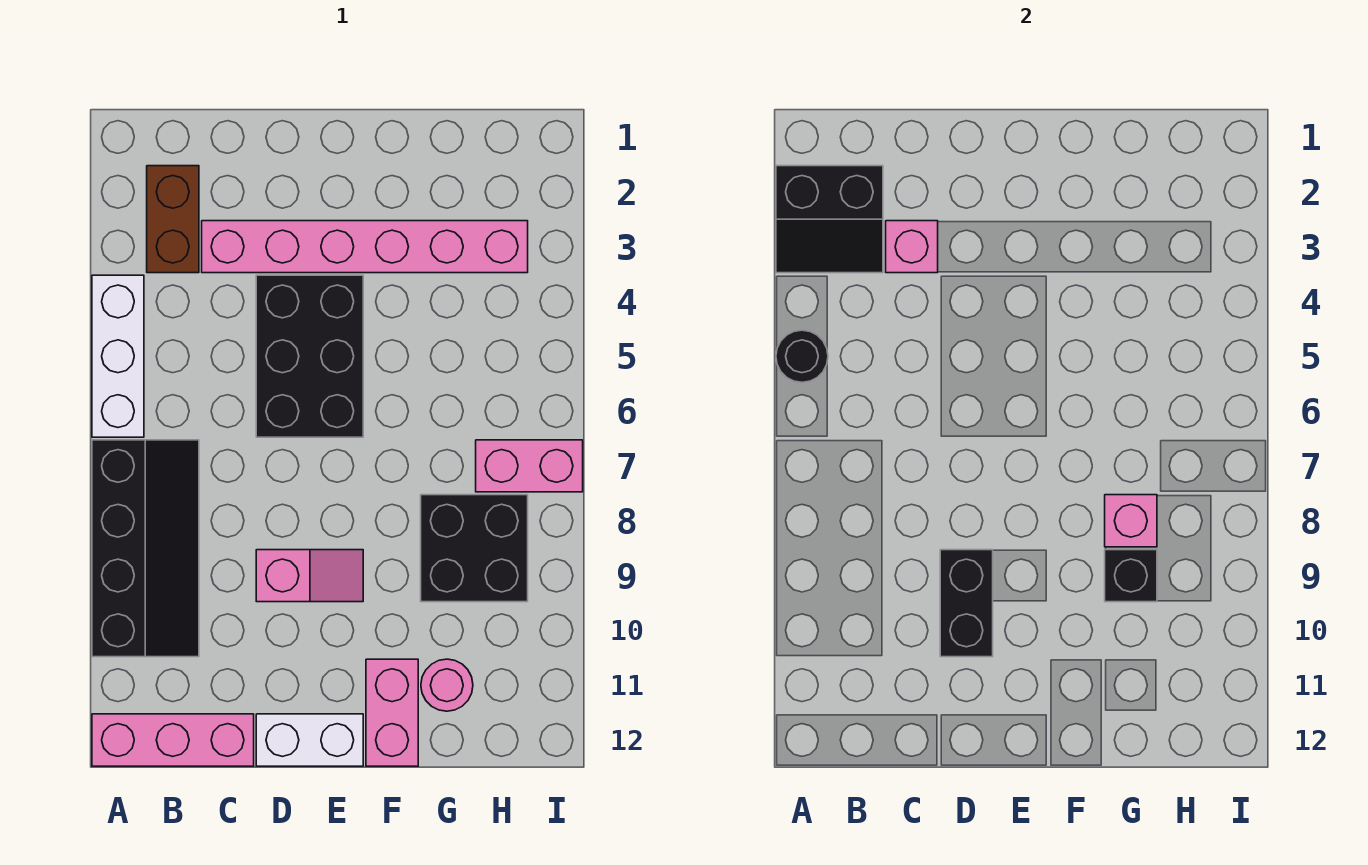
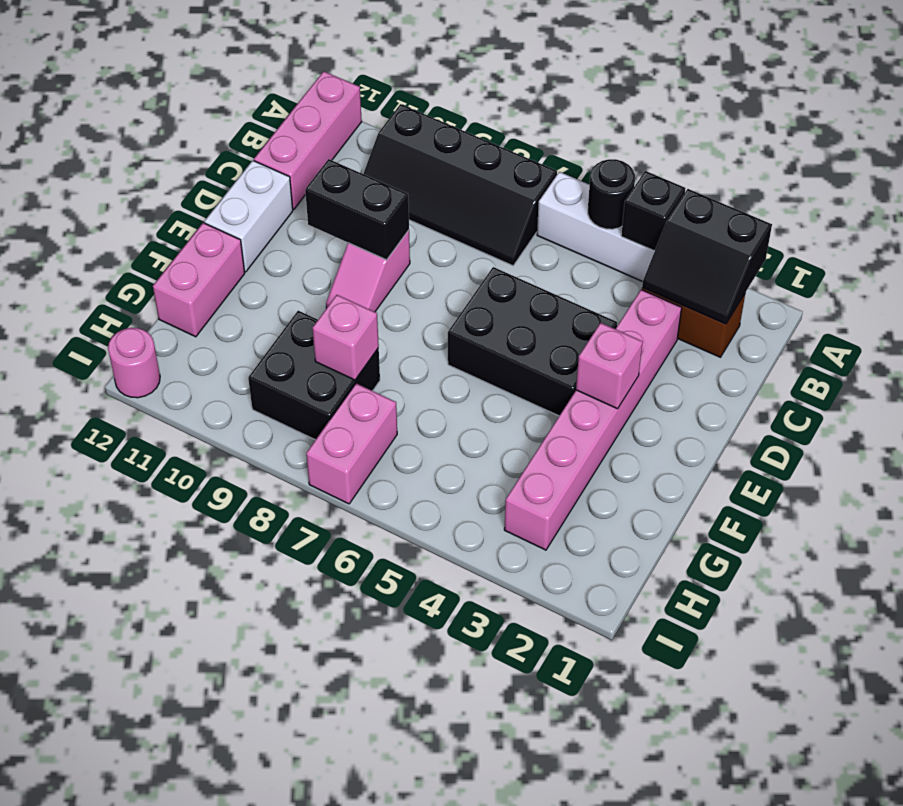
black 2x2 slope [776,166,883,273] -> black 2x2 slope turned to [642,189,772,324]
pink 1x1 brick [886,221,938,273] -> pink 1x1 brick moved to [576,323,643,409]
pink 1x2 brick [366,659,418,766] -> pink 1x2 brick turned to [153,223,245,337]
black 1x1 brick [1105,550,1157,602] -> black 1x1 brick moved to [621,171,686,251]
pink 1x1 round brick [421,659,473,711] -> pink 1x1 round brick moved to [108,328,160,398]

